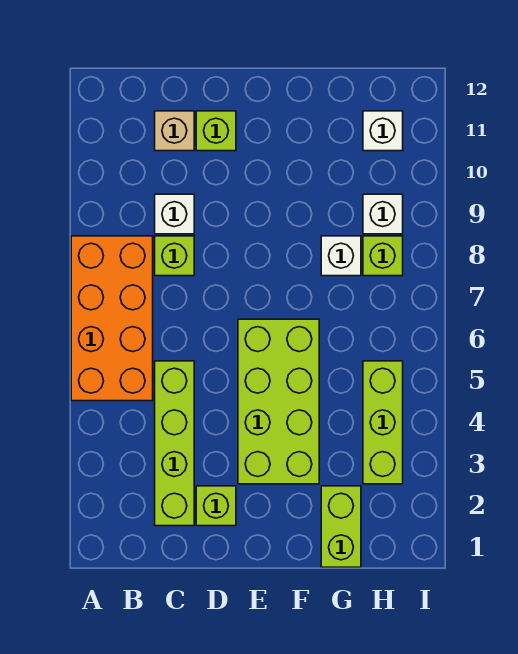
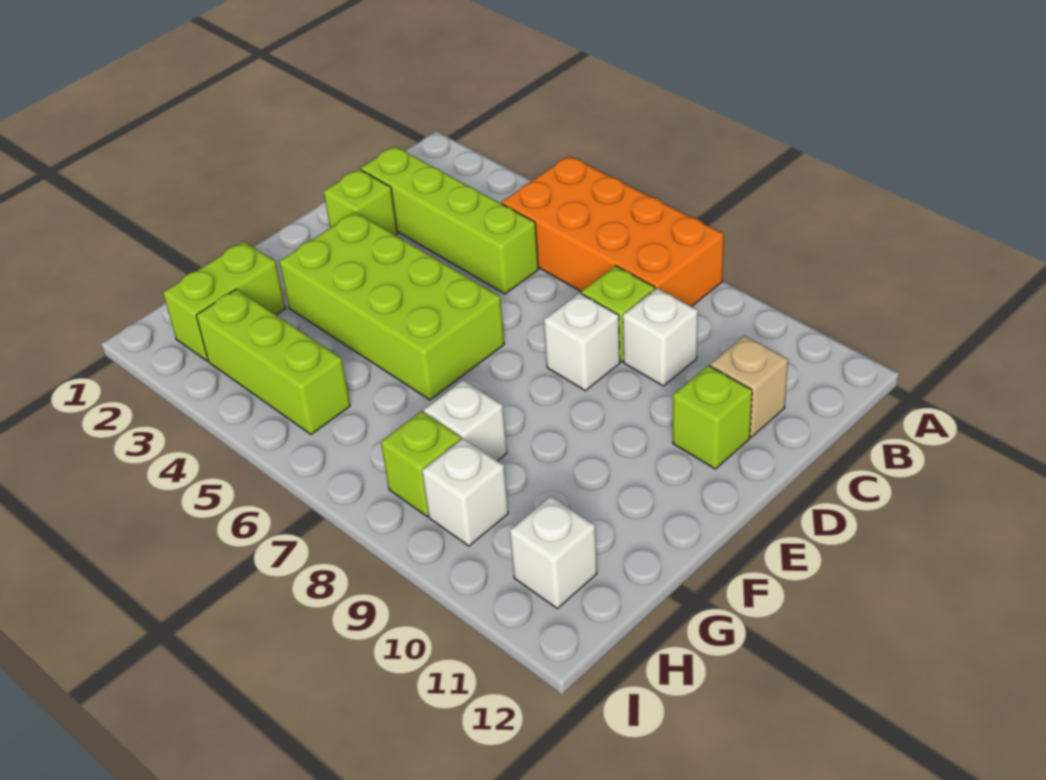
none -> white 1x1 brick [544,293,620,391]
lime 1x2 brick [321,486,361,567] -> lime 1x2 brick turned to [163,242,286,361]

